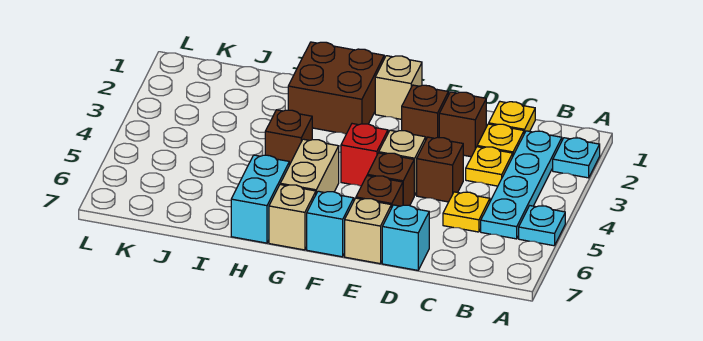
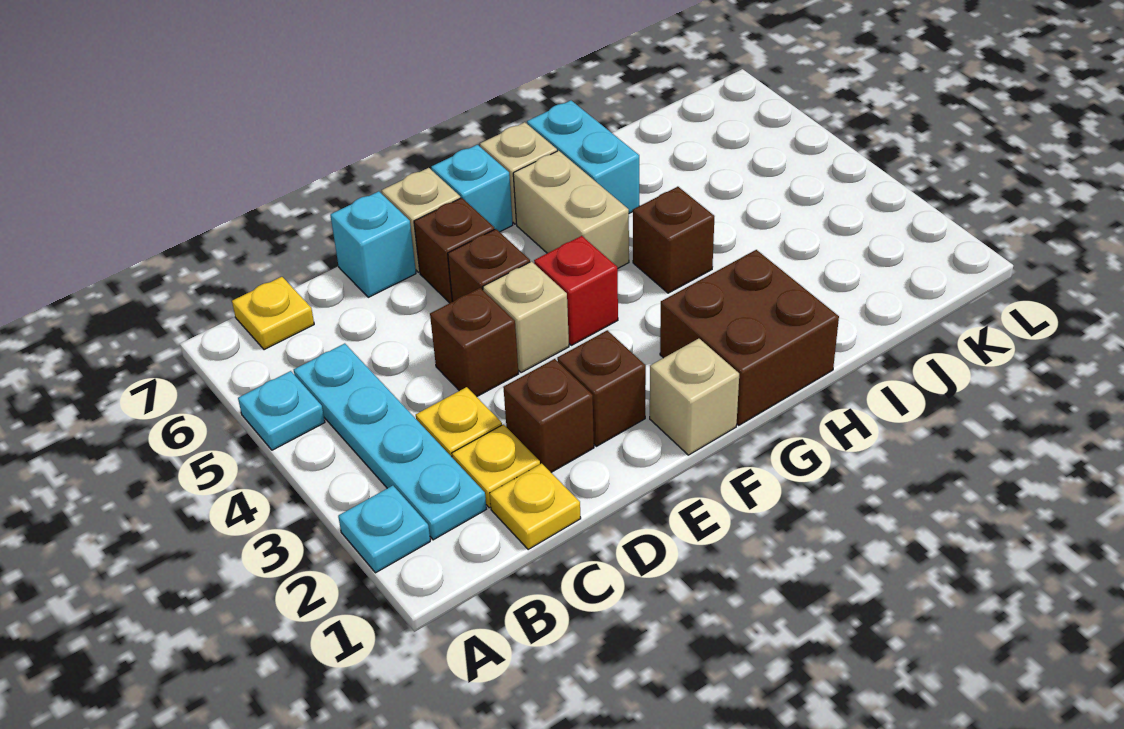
yellow 1x1 plate [443,192,490,232] -> yellow 1x1 plate moved to [232,277,314,350]

